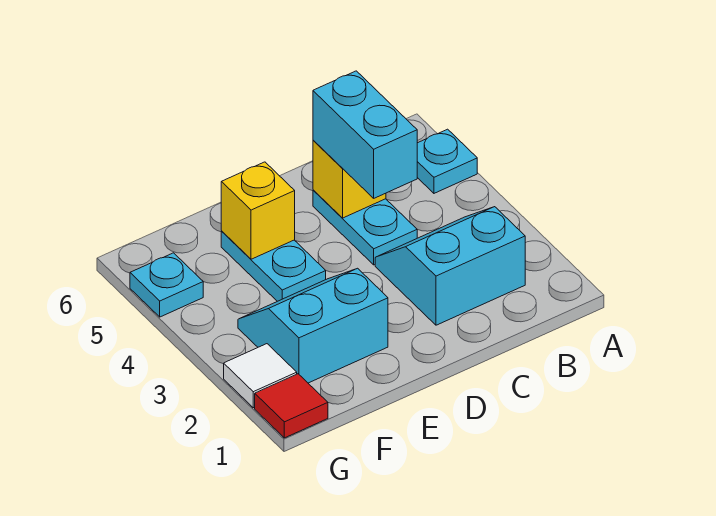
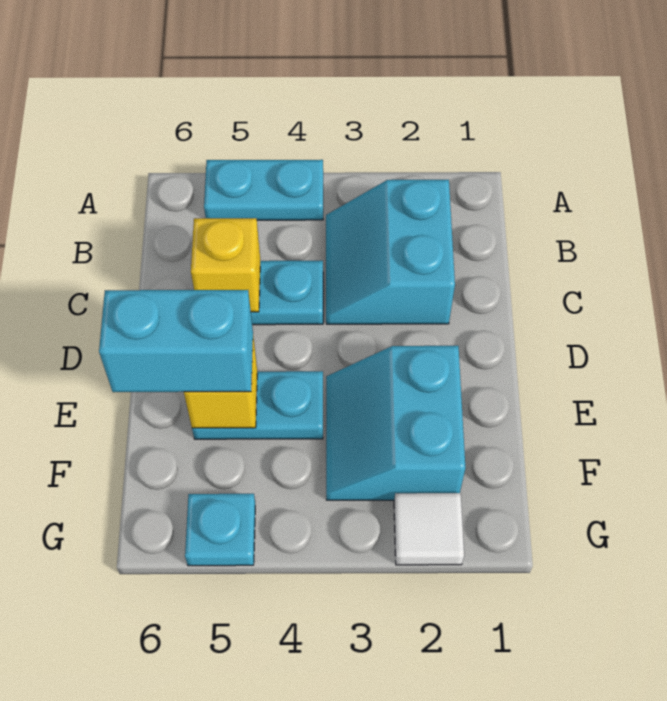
cyan 1x1 plate [417,129,477,193] -> cyan 1x2 plate [204,160,323,220]
cyan 1x2 brick [313,71,417,198] -> cyan 1x2 brick moved to [99,290,253,392]
red 1x1 tile [255,374,328,438] -> none

